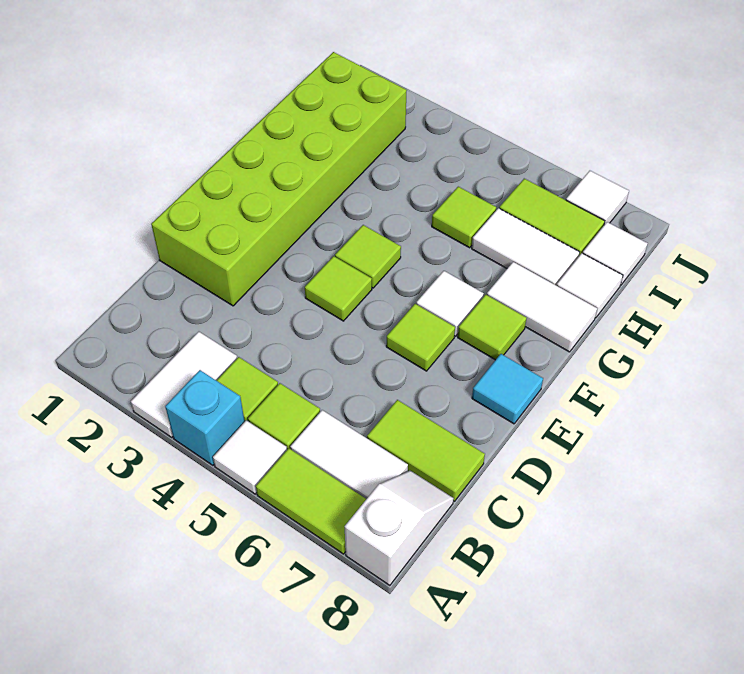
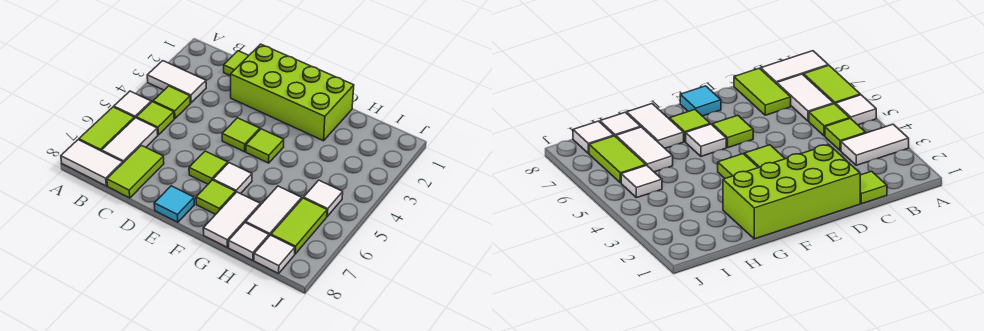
cyan 1x1 brick [165,370,245,465] -> none
white 1x2 slope [345,471,454,585] -> white 1x2 tile [61,140,123,186]
lime 2x6 brick [151,52,407,306] -> lime 2x4 brick [231,44,354,141]
lime 1x1 tile [432,187,496,248] -> lime 1x1 tile moved to [224,51,249,76]
white 1x1 tile [566,171,629,225] -> white 1x1 tile moved to [304,180,343,216]

